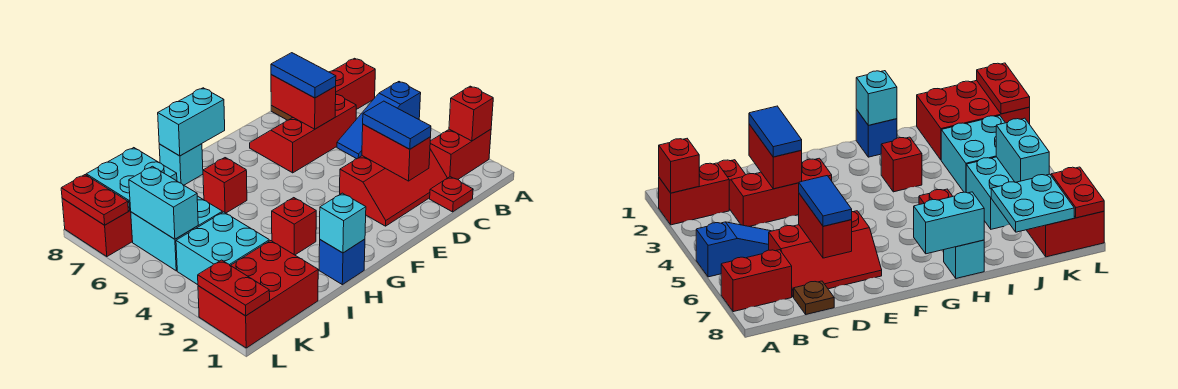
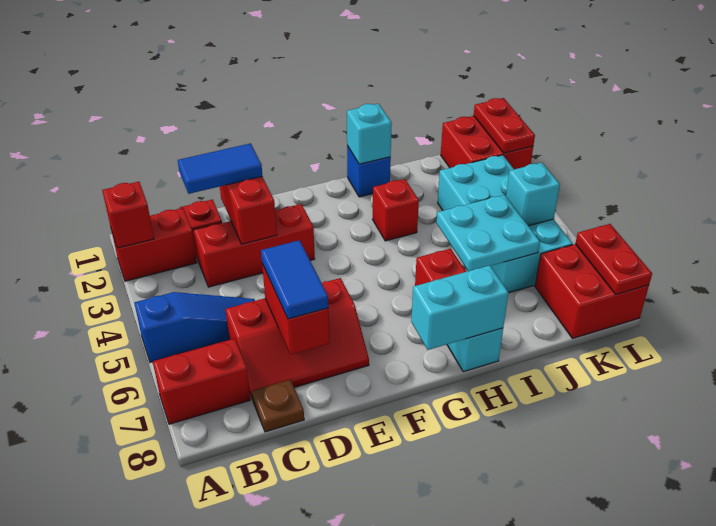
blue 1x2 tile [363,101,431,149] -> blue 1x2 tile turned to [178,143,262,194]
red 2x3 brick [198,241,318,348] -> red 2x2 brick [441,116,533,169]
cyan 2x2 plate [86,148,177,211] -> cyan 2x2 plate moved to [437,195,540,271]
cyan 1x2 brick [129,166,198,239] -> cyan 1x1 brick [506,163,560,226]

